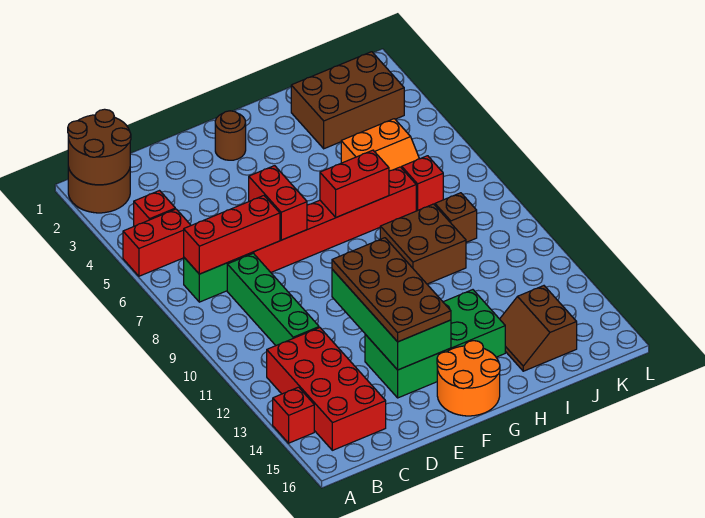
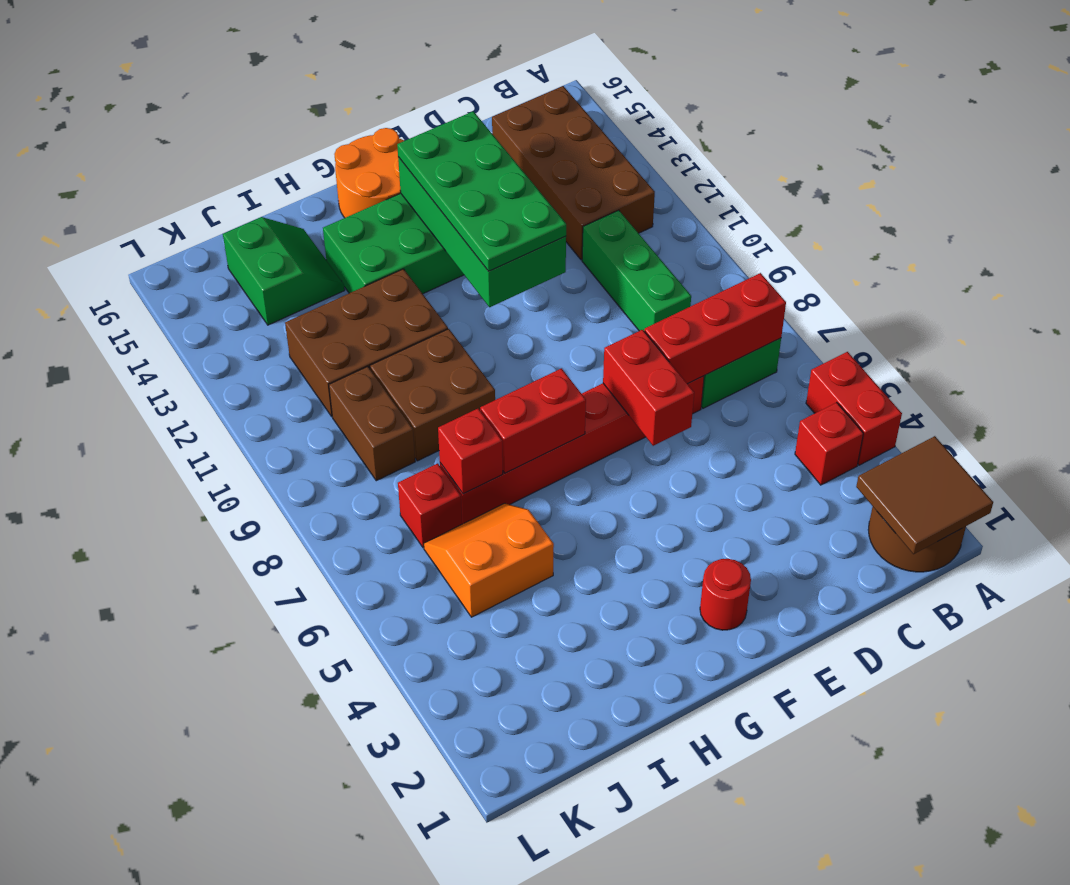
brown 2x2 round brick [68,109,131,185] -> brown 2x2 tile [856,436,993,554]
red 1x2 brick [123,209,191,276] -> red 1x2 brick turned to [806,352,902,465]
red 1x1 brick [273,387,314,443] -> red 1x1 brick moved to [438,409,503,494]
red 2x4 brick [267,328,386,450] -> brown 2x4 brick [492,86,655,260]
green 1x4 brick [227,253,319,345] -> green 1x3 brick [582,210,691,331]
brown 2x4 plate [332,238,451,342] -> green 2x4 plate [397,111,566,271]
brown 1x1 round brick [215,111,246,160] -> red 1x1 round brick [700,559,751,630]
brown 2x3 brick [291,52,404,149] -> brown 2x3 brick moved to [285,269,448,416]
brown 2x2 slope [500,286,577,371] -> green 2x2 slope [223,217,345,325]
brown 1x1 brick [435,193,477,242] -> brown 1x2 brick [329,367,415,481]

